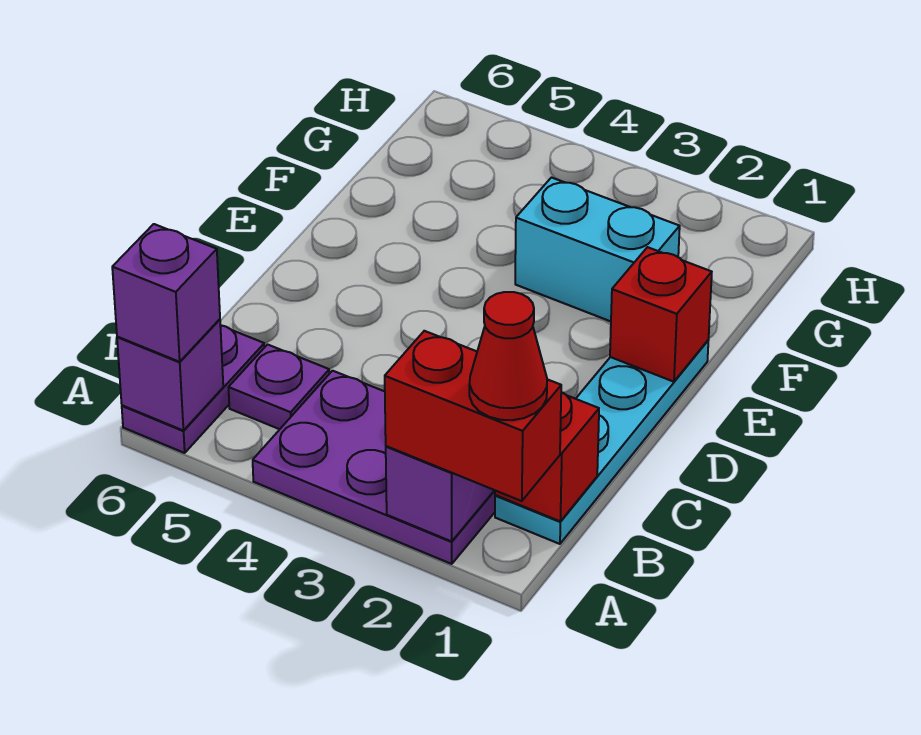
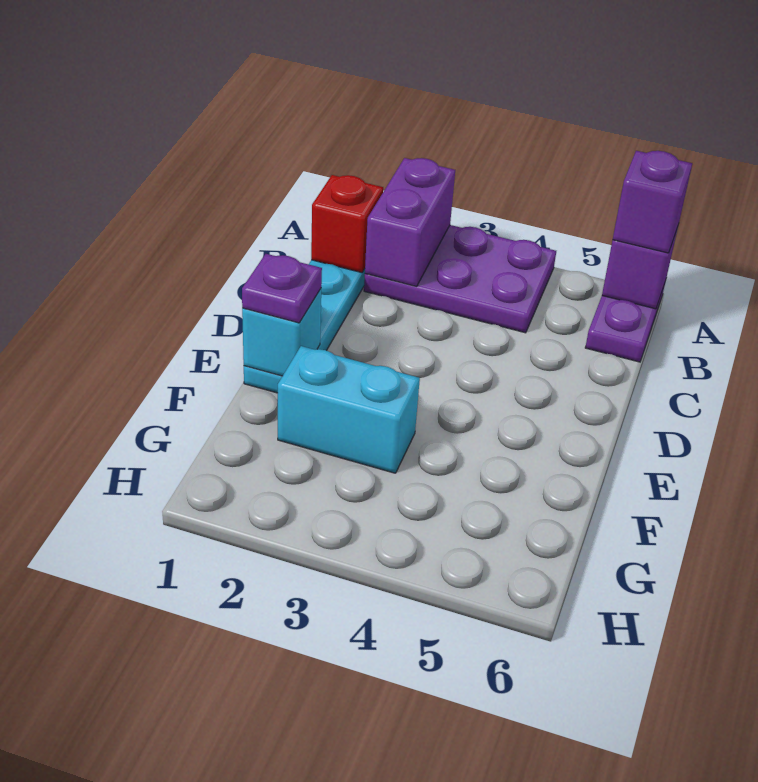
red 1x2 brick [385,331,561,501] -> none
red 1x1 cone [469,292,547,420] -> none
purple 1x1 plate [229,345,329,429] -> purple 1x1 plate moved to [242,254,322,323]
red 1x1 brick [610,247,712,382] -> cyan 1x1 brick [242,289,321,376]

